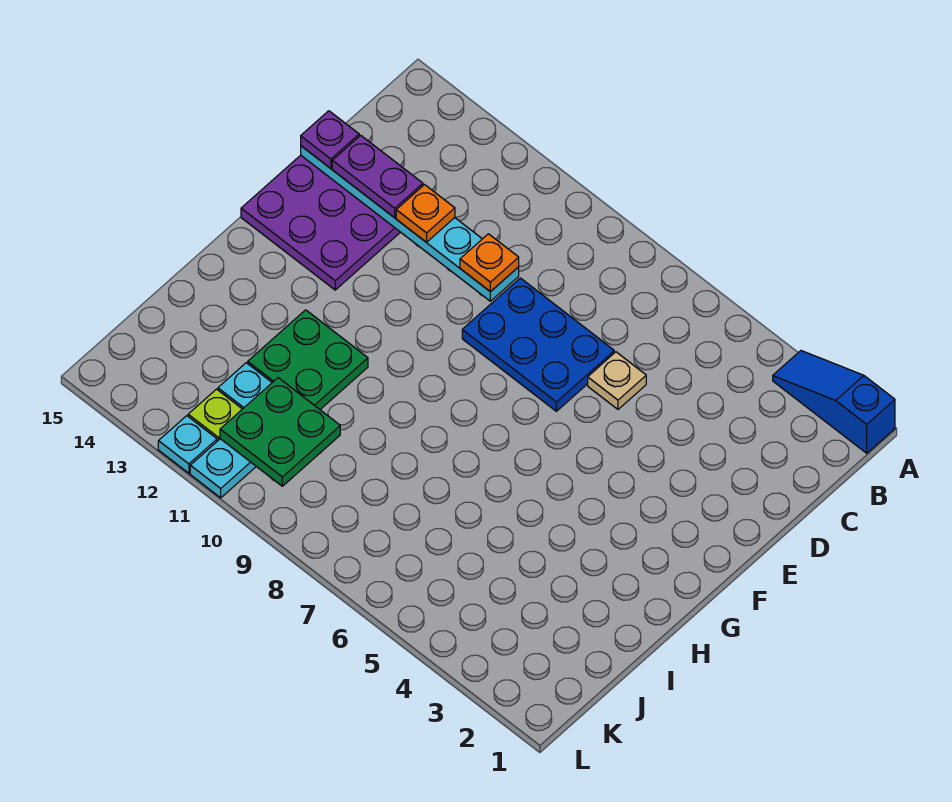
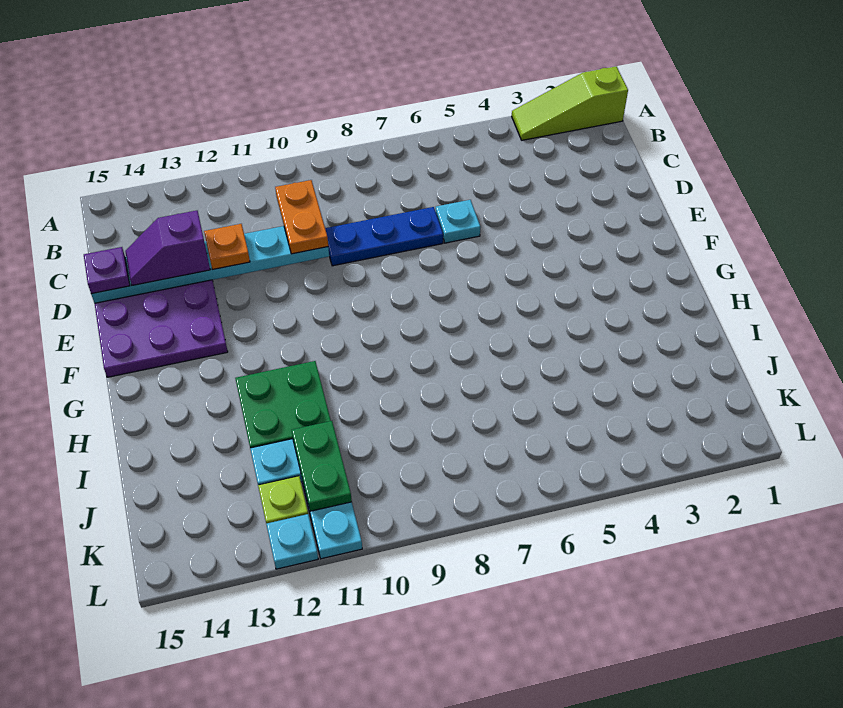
blue 1x3 slope [773,351,895,453] -> lime 1x3 slope [512,66,628,140]
tan 1x1 plate [588,352,646,409] -> cyan 1x1 plate [436,200,480,243]
blue 2x3 plate [462,278,614,411] -> blue 1x3 plate [325,207,443,266]
orange 1x1 plate [460,234,519,292] -> orange 1x2 plate [275,180,328,254]
purple 1x2 plate [332,135,423,218] -> purple 1x2 slope [125,211,210,285]
green 2x2 plate [220,378,340,486] -> green 1x2 plate [292,421,352,511]

